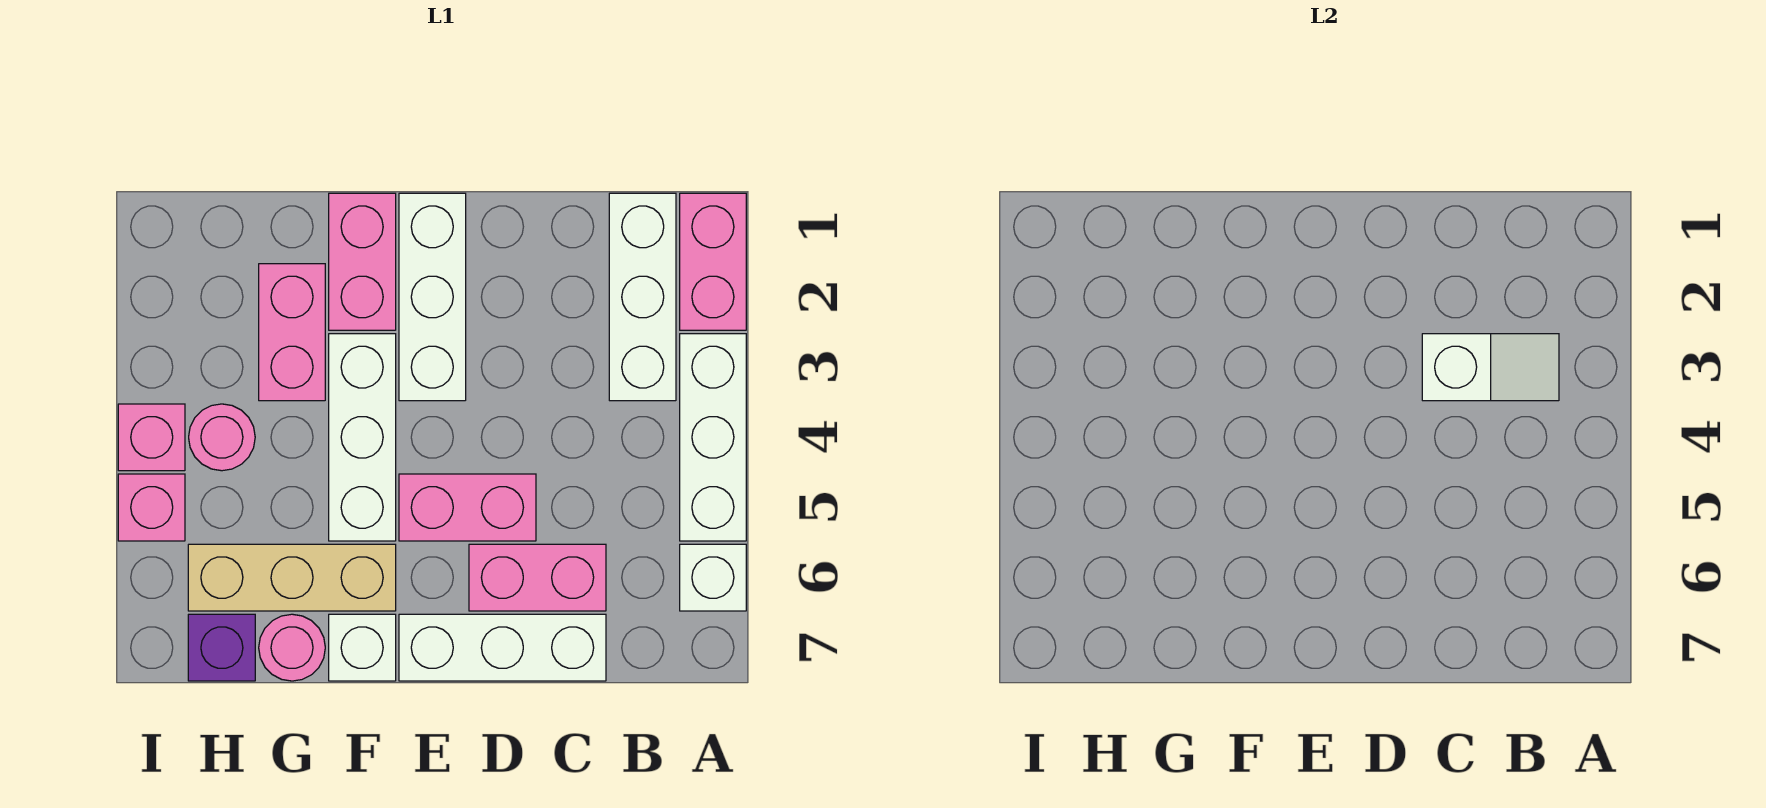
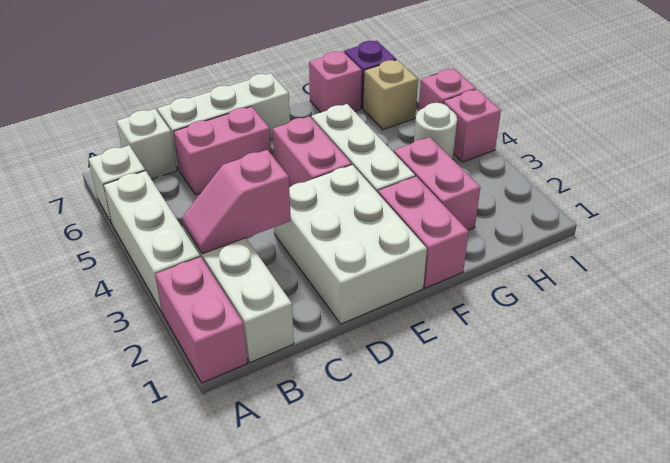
white 1x2 slope [1422,334,1559,401] -> pink 1x2 slope [182,150,291,254]
pink 1x2 brick [399,474,536,541] -> pink 1x2 brick turned to [273,116,352,187]
white 1x3 brick [399,193,466,401] -> white 2x3 brick [274,165,427,324]
tan 1x3 brick [188,544,396,611] -> tan 1x1 brick [363,60,418,130]
white 1x1 brick [329,614,396,681] -> white 1x1 brick moved to [116,109,177,179]
pink 1x1 round brick [259,614,325,681] -> pink 1x1 brick [309,51,362,112]
pink 1x1 round brick [189,404,255,471] -> white 1x1 round brick [414,103,457,159]

